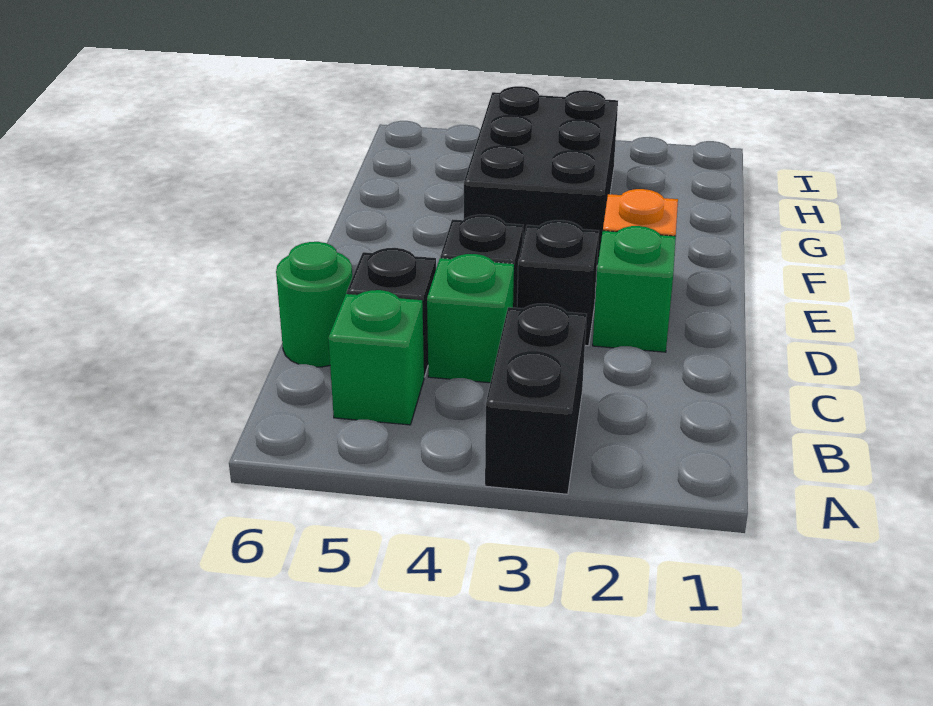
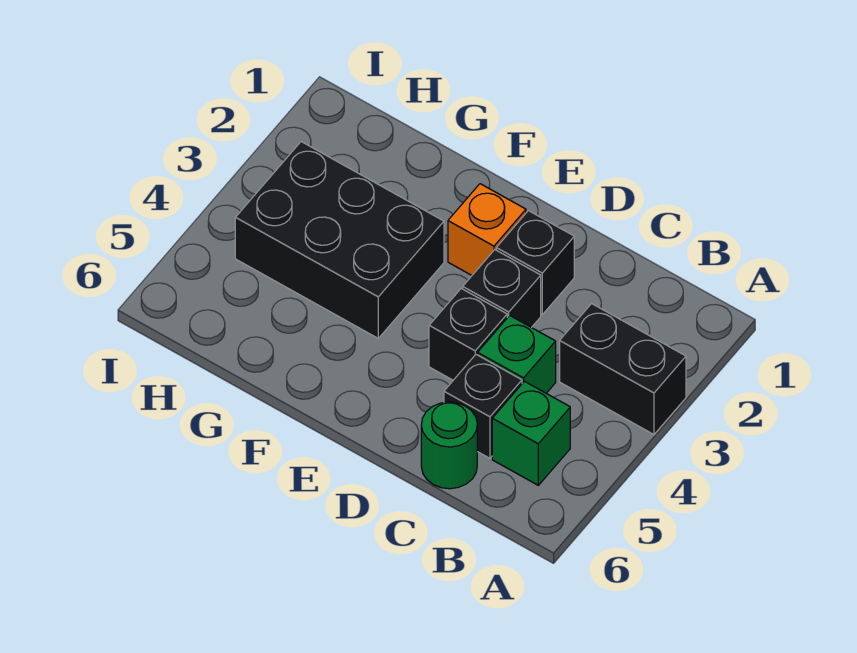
green 1x1 brick [593,226,676,352] -> black 1x1 brick [496,211,574,314]

